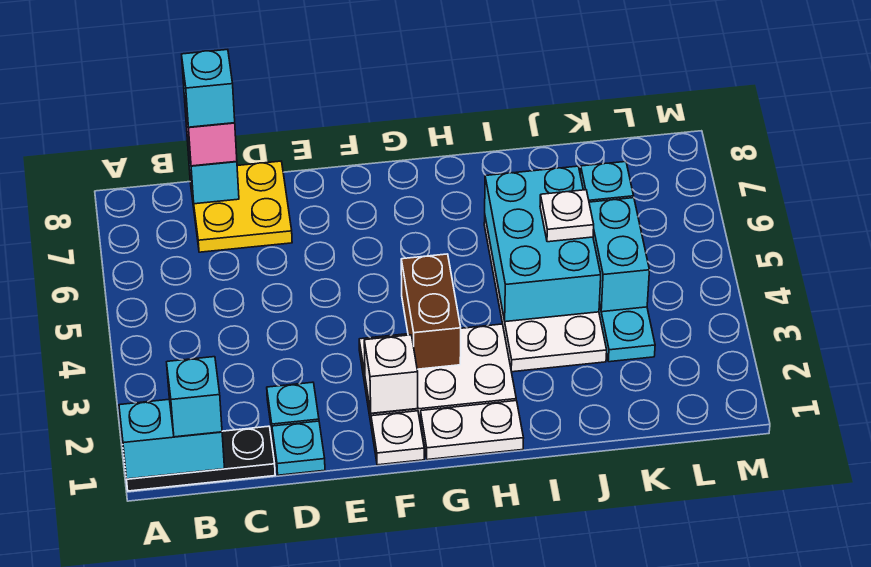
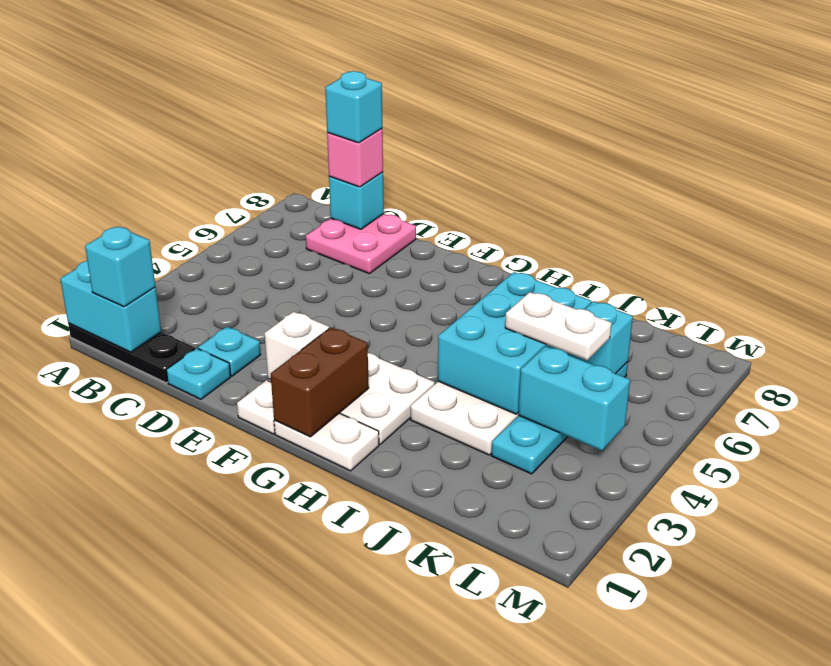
yellow 2x2 plate [190,161,292,252] -> pink 2x2 plate [306,214,416,274]
brown 1x2 brick [401,254,461,369] -> brown 1x2 brick moved to [271,328,369,437]
white 1x1 plate [540,190,594,242] -> white 1x2 plate [505,292,611,360]
cyan 1x2 brick [589,198,649,312] -> cyan 1x2 brick turned to [518,346,630,451]

